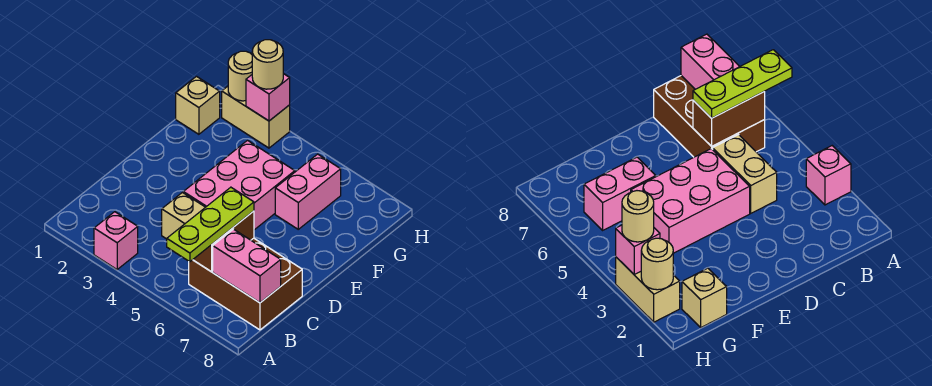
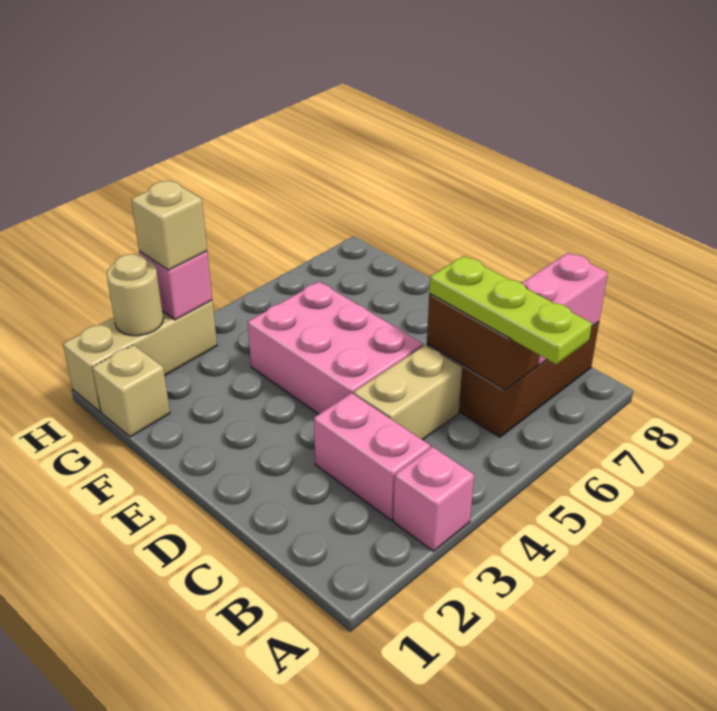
pink 1x2 brick [275,154,341,229] -> pink 1x2 brick moved to [314,393,430,520]
tan 1x2 brick [222,86,290,148] -> tan 1x3 brick [63,300,217,412]
tan 1x1 round brick [252,40,283,89] -> tan 1x1 brick [131,181,207,270]

